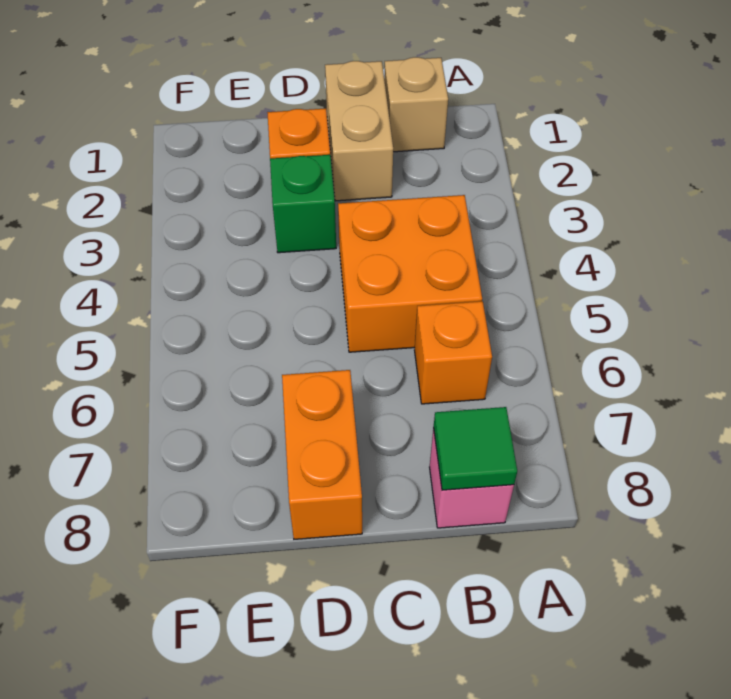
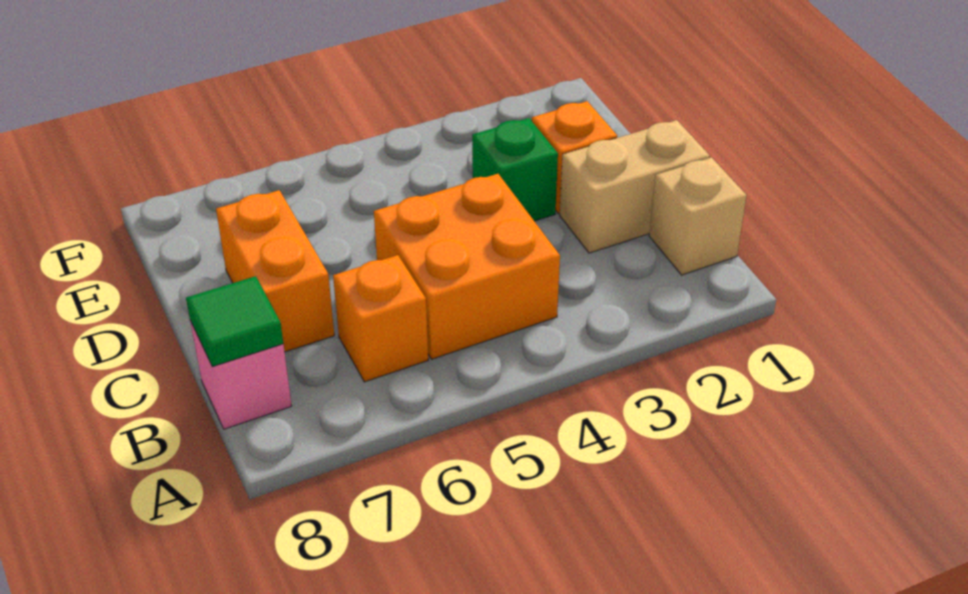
orange 1x2 brick [282,370,362,539] -> orange 1x2 brick turned to [216,190,334,352]

